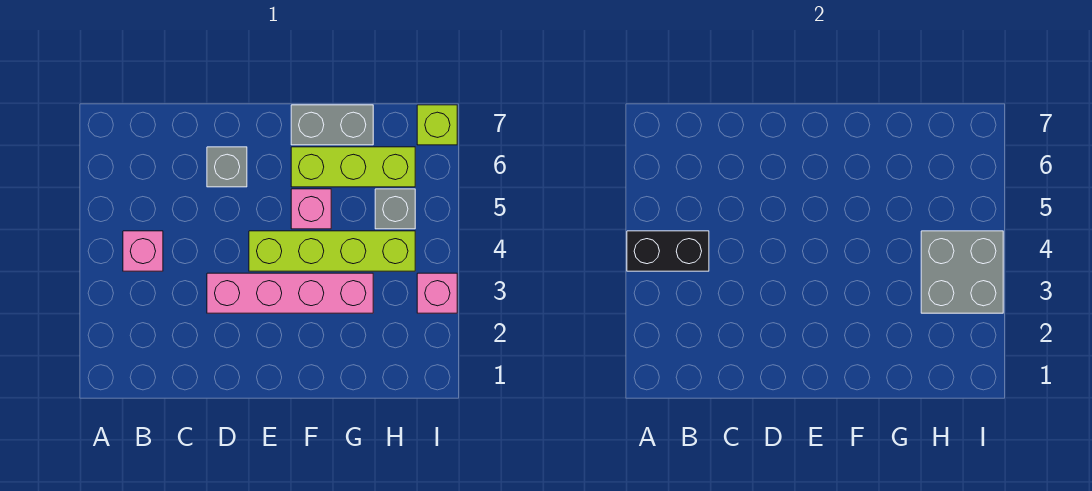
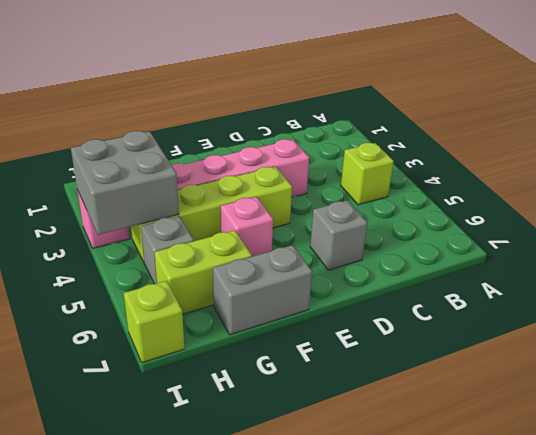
black 1x2 brick [627,231,709,271] -> none
pink 1x1 brick [123,231,163,271] -> lime 1x1 brick [341,143,394,205]
lime 1x3 brick [291,147,415,187] -> lime 1x2 brick [154,230,252,314]

